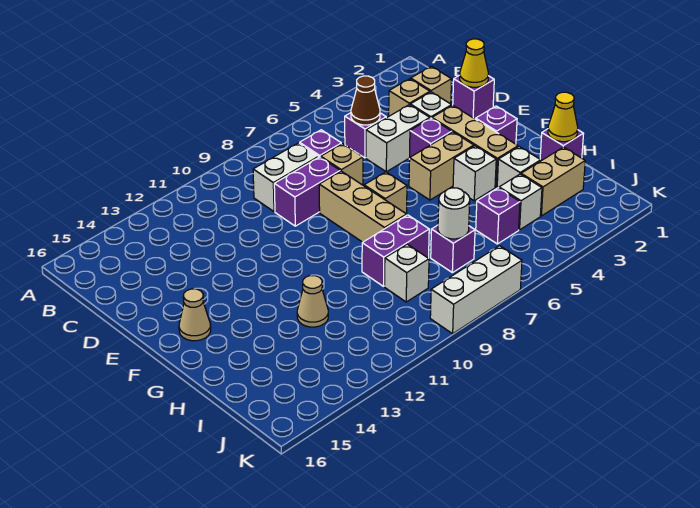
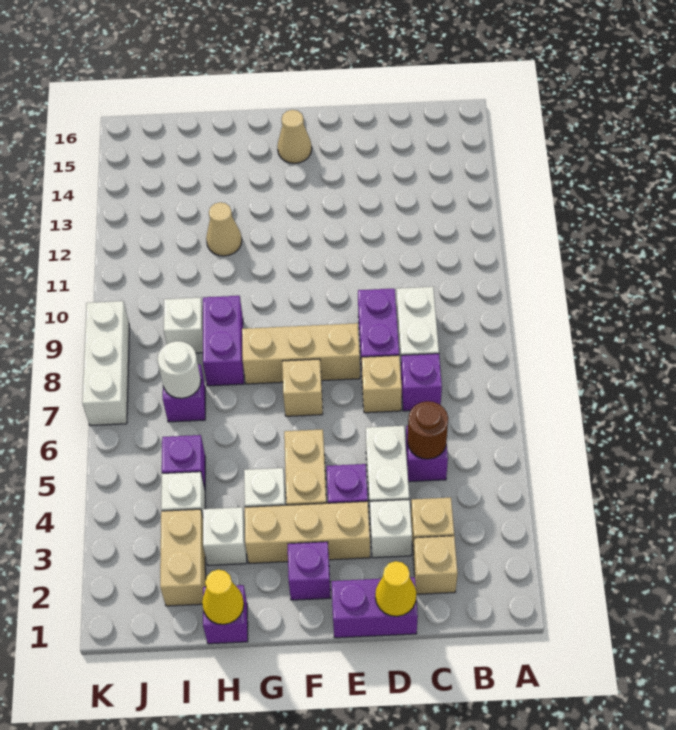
brown 1x1 cone [351,76,380,125] -> brown 1x1 round brick [408,401,448,459]
purple 1x1 brick [453,75,494,119] -> purple 1x2 brick [331,577,418,638]

